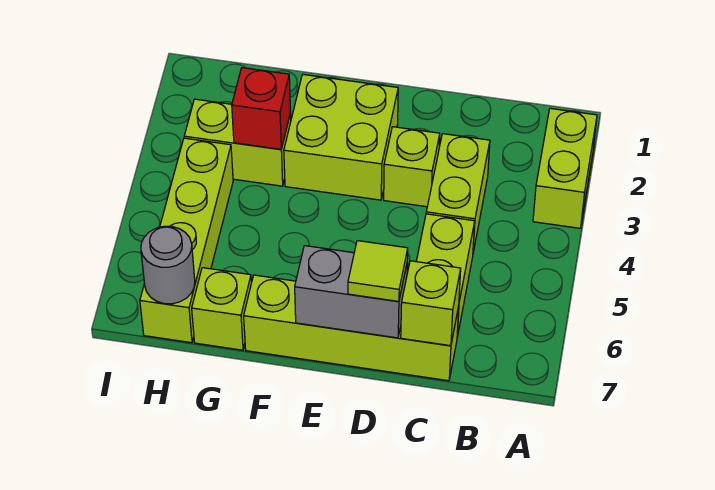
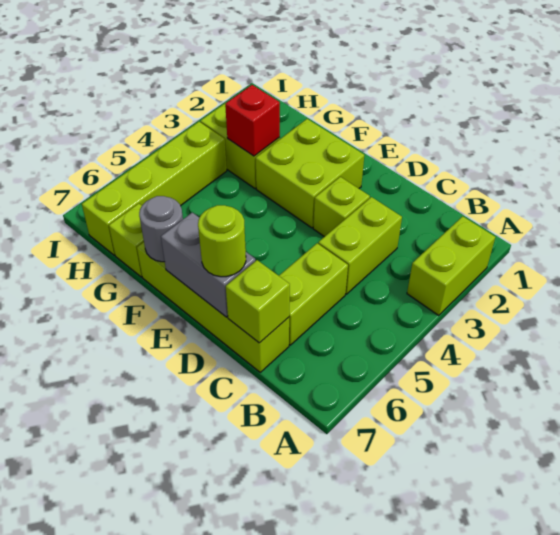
lime 1x1 tile [348,241,408,302] -> lime 1x1 round brick [198,205,246,277]
grey 1x1 round brick [141,226,195,304] -> grey 1x1 round brick moved to [139,196,183,262]

